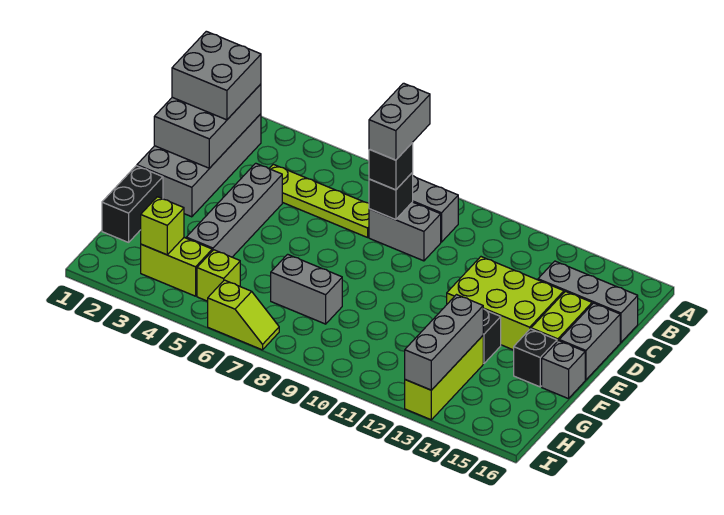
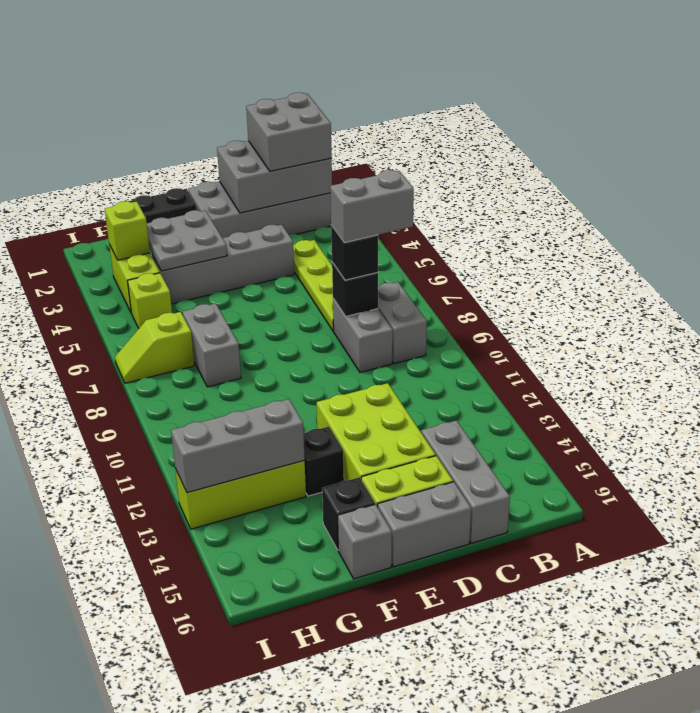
none -> grey 2x2 plate [147,210,227,271]
lime 1x2 slope [208,280,279,350] -> lime 1x2 slope turned to [115,312,194,383]

